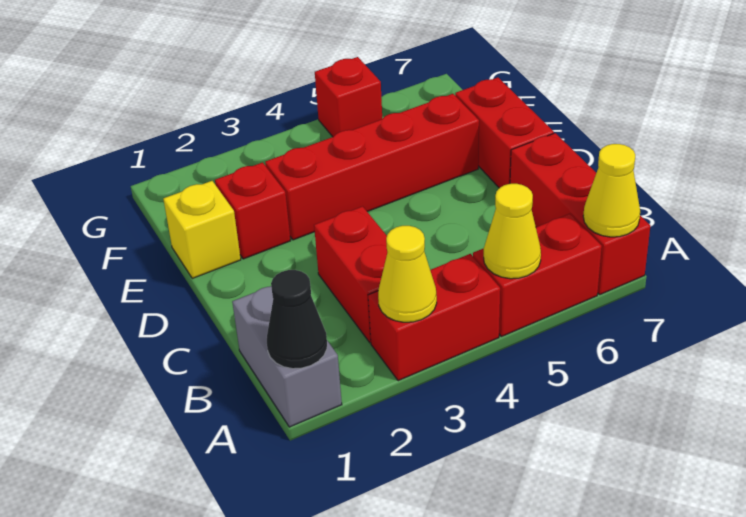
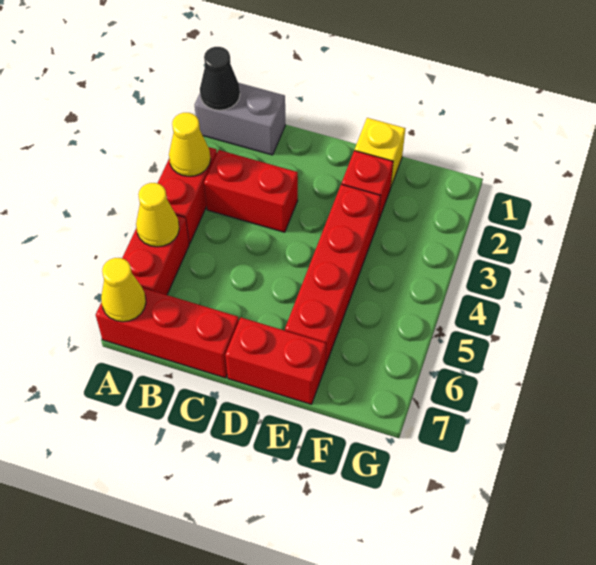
red 1x1 brick [315,57,382,137] -> none

